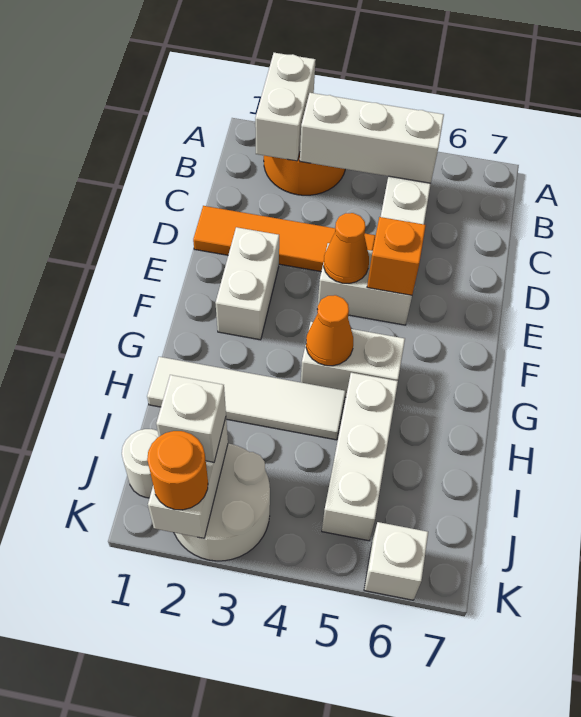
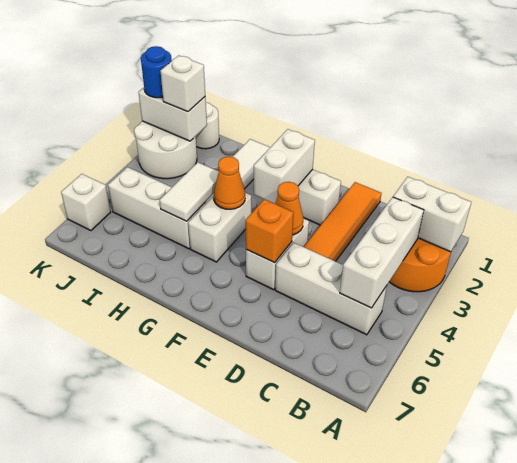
none -> white 1x2 brick [254,129,315,204]
none -> white 1x2 tile [160,162,219,221]
orange 1x1 round brick [147,431,208,510] -> blue 1x1 round brick [141,46,172,98]

